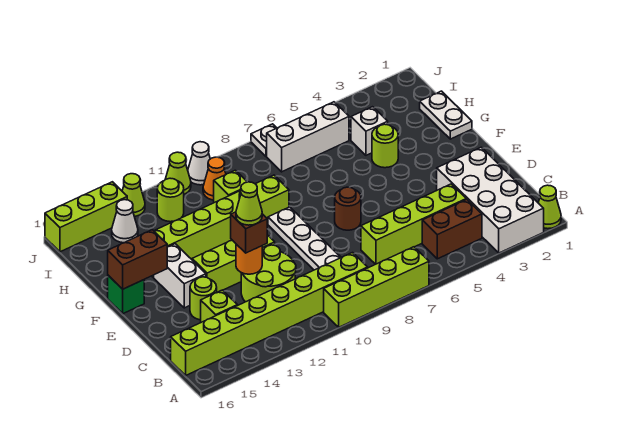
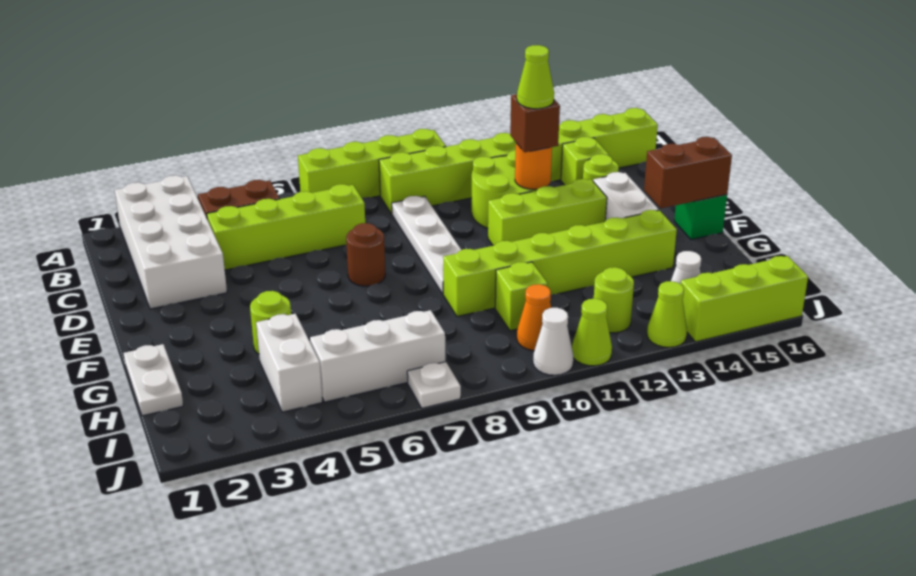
lime 1x1 cone [538,185,561,229] -> none
white 1x1 brick [351,107,388,155] -> white 1x2 brick [256,314,322,412]

